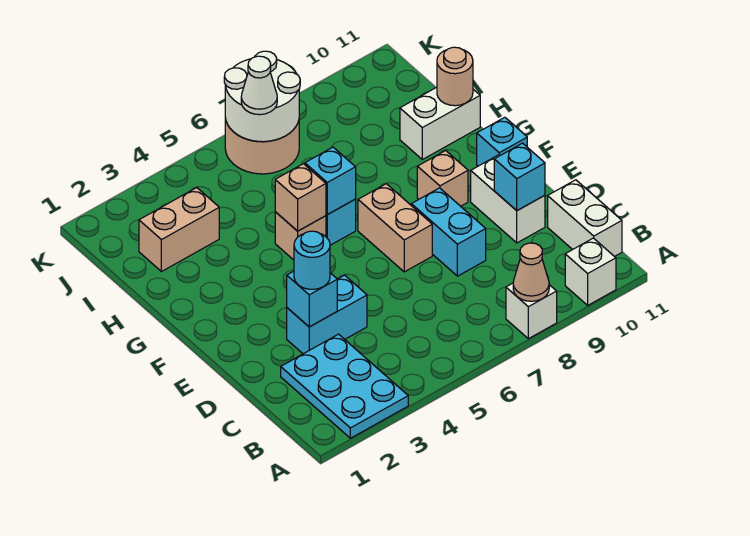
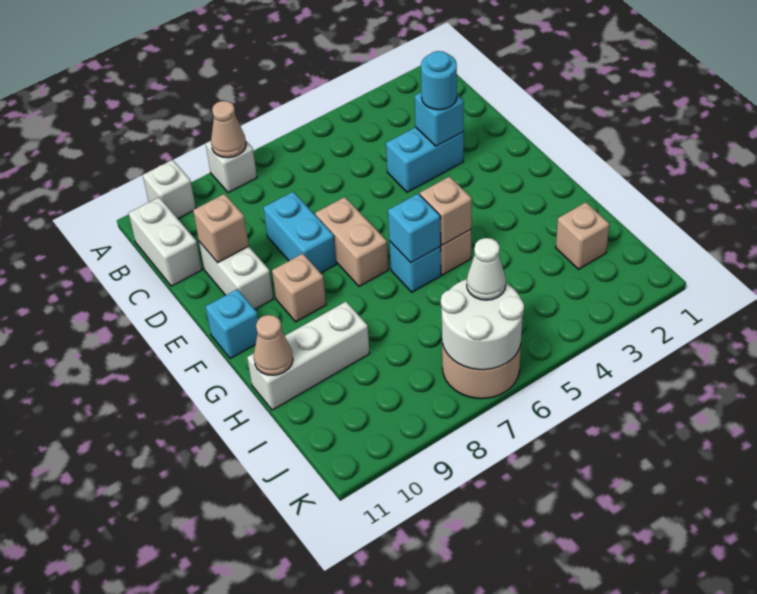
cyan 2x3 plate [281,334,408,438] -> none
cyan 1x1 brick [494,143,545,211] -> tan 1x1 brick [193,194,249,263]
white 1x2 brick [400,87,480,159] -> white 1x3 brick [247,302,370,410]
tan 1x1 round brick [437,47,473,106] -> tan 1x1 cone [254,315,293,375]
tan 1x2 brick [139,188,219,272] -> tan 1x1 brick [556,202,609,269]

